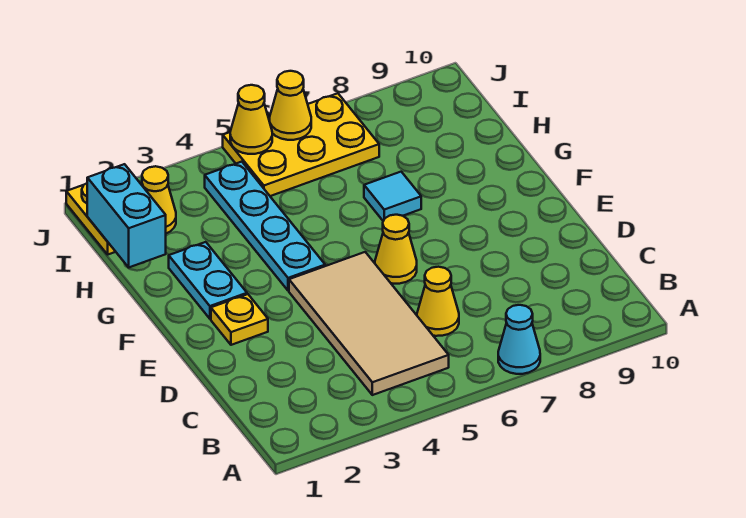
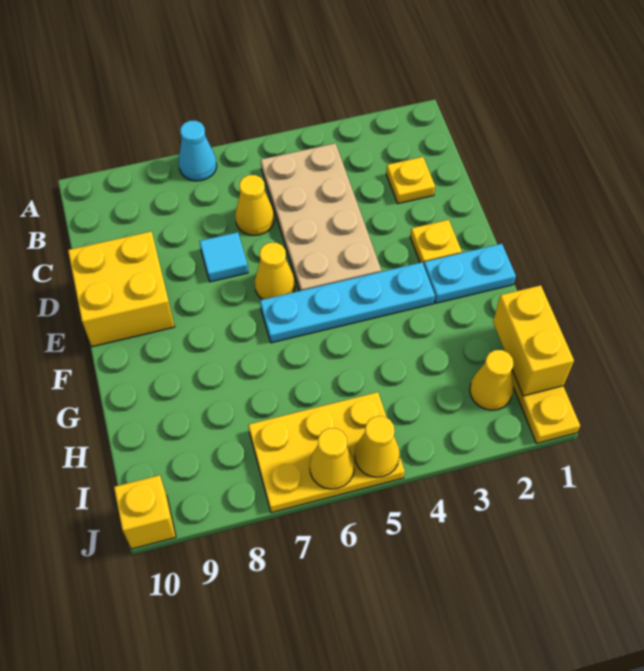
tan 2x4 tile [289,252,449,395] -> tan 2x4 plate [261,143,381,291]
none -> yellow 1x1 plate [386,157,435,204]
none -> yellow 2x2 brick [68,231,175,347]
cyan 1x2 plate [169,242,247,319] -> cyan 1x2 plate turned to [424,244,516,303]
cyan 1x4 plate [205,162,325,291] -> cyan 1x4 plate turned to [260,262,435,343]
cyan 1x1 tile [364,172,421,221] -> cyan 1x1 tile moved to [200,232,248,282]
cyan 1x2 brick [87,164,166,267] -> yellow 1x2 brick [493,285,574,396]
none -> yellow 1x1 brick [114,475,176,549]

